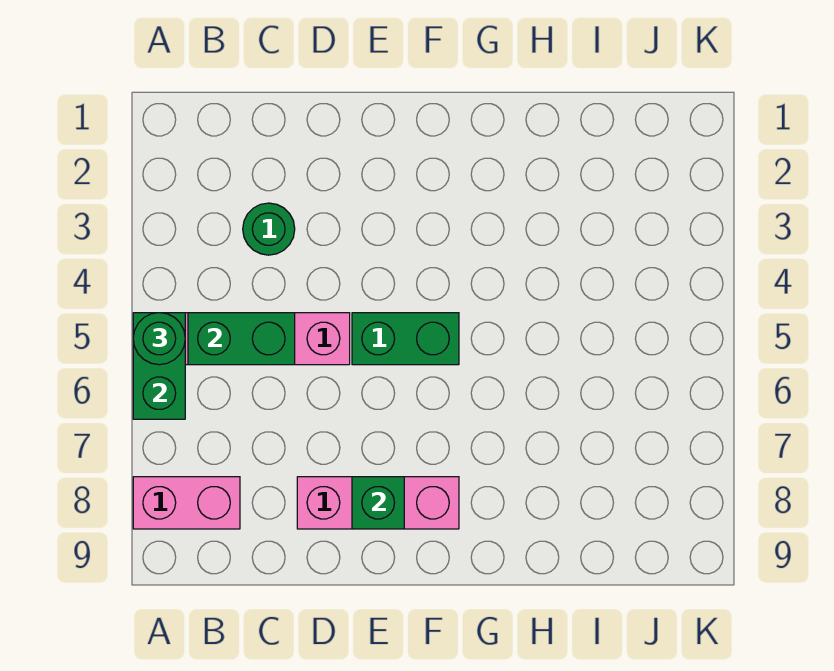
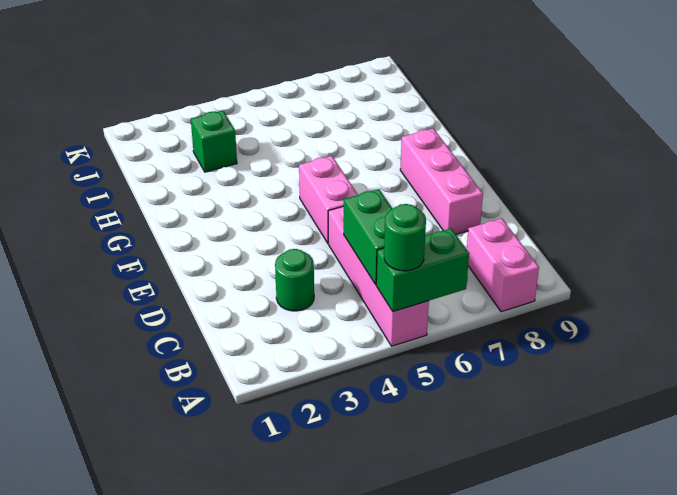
green 1x2 brick [352,313,459,365] -> pink 1x2 brick [299,156,358,243]
green 1x1 brick [352,477,404,529] -> green 1x1 brick moved to [191,111,237,172]

